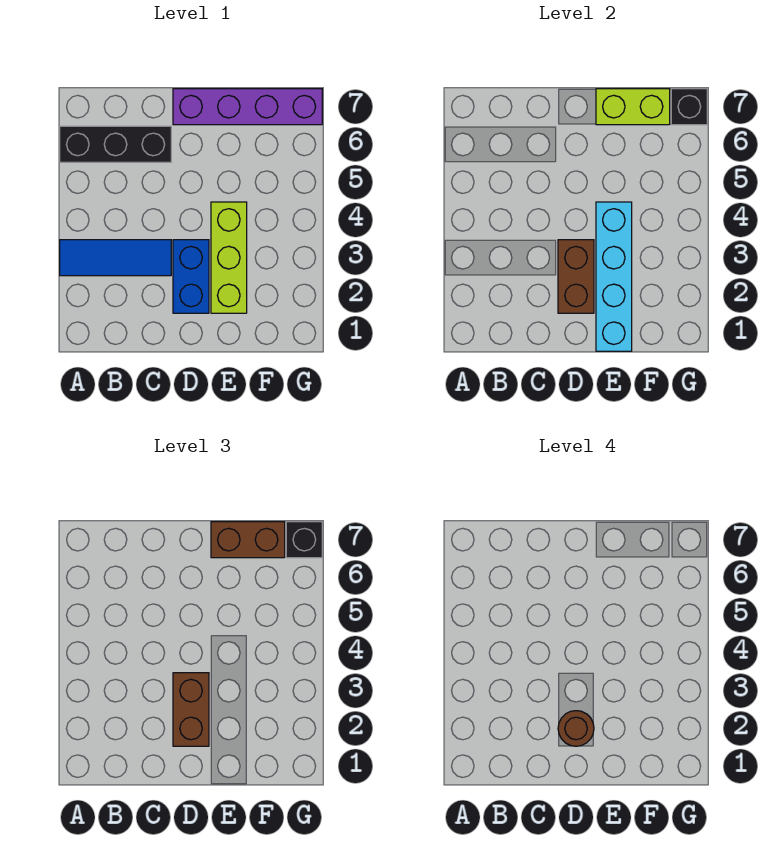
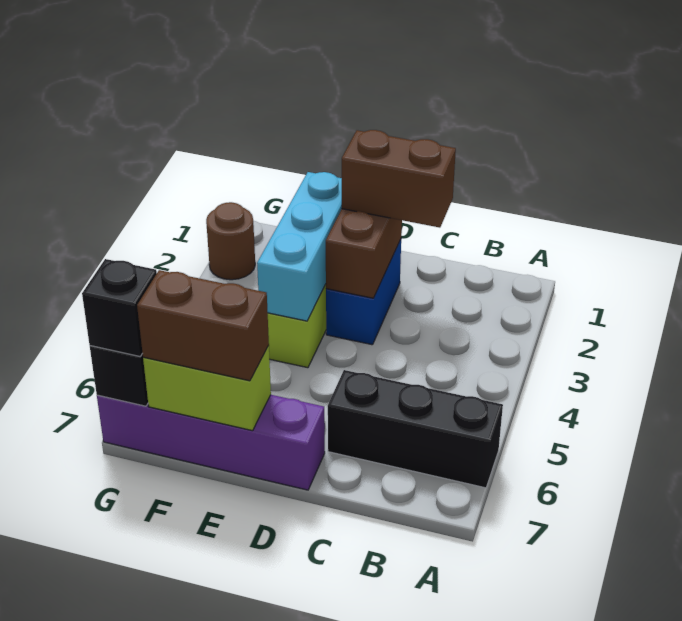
blue 1x3 tile [60,240,171,276] -> none
brown 1x2 brick [173,673,209,746] -> brown 1x2 brick turned to [342,130,456,228]
brown 1x1 round brick [558,711,594,746] -> brown 1x1 round brick moved to [206,202,255,280]
cyan 1x4 brick [596,202,632,351] -> cyan 1x3 brick [257,172,342,321]

